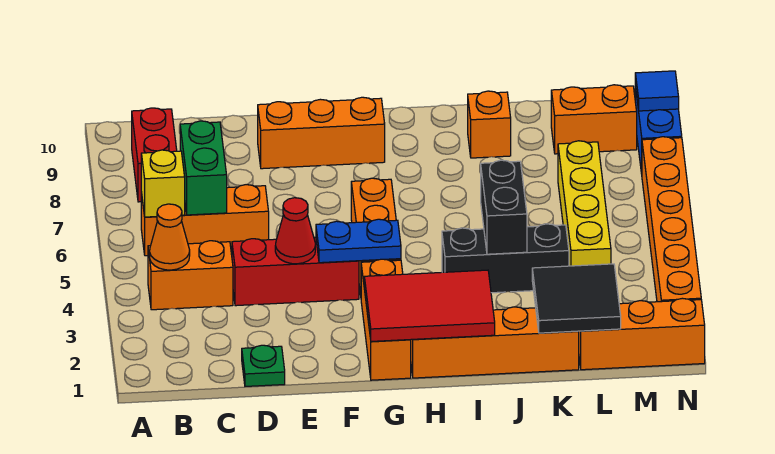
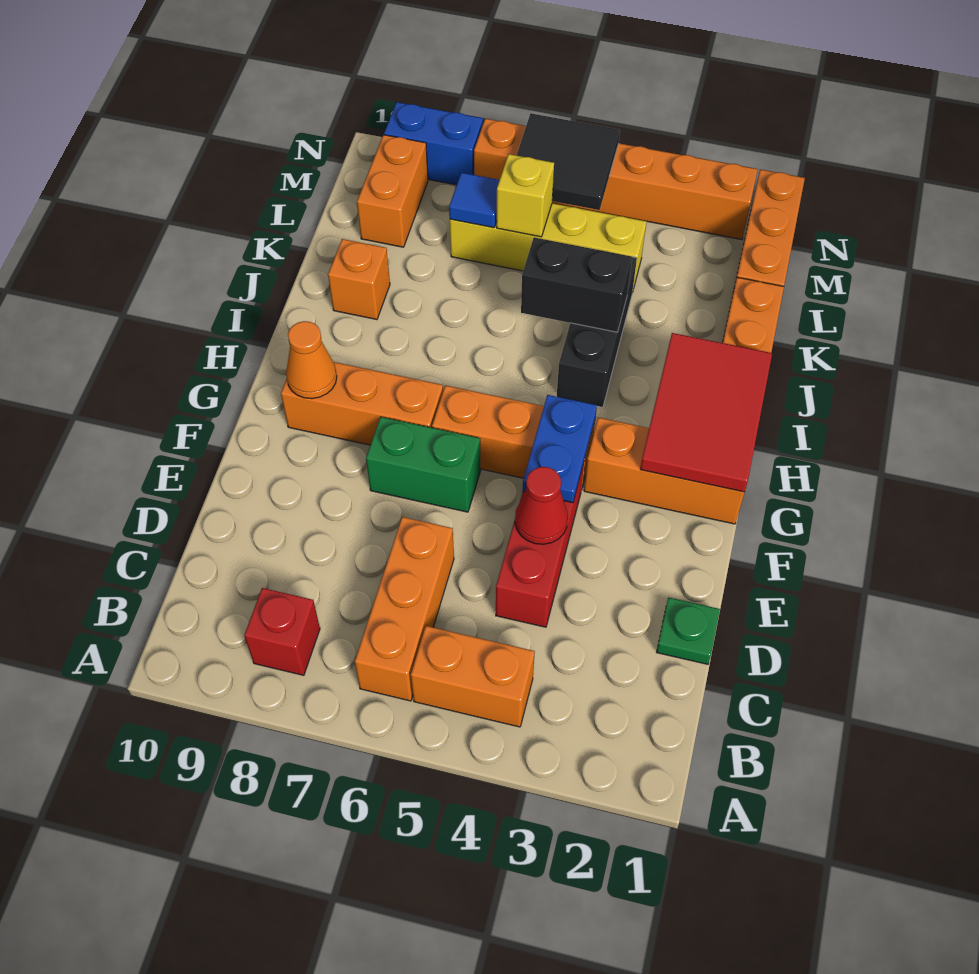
orange 1x2 brick [148,241,233,310] -> orange 1x2 brick turned to [411,626,535,727]
orange 1x1 cone [150,204,190,270] -> orange 1x1 cone moved to [286,321,337,399]
yellow 1x1 brick [141,150,185,217] -> yellow 1x1 brick moved to [497,154,554,237]
red 1x2 brick [132,108,177,202] -> red 1x1 brick [244,588,320,675]
green 1x2 brick [180,121,227,215] -> green 1x2 brick moved to [366,417,481,512]
orange 1x3 brick [258,97,385,169] -> orange 1x3 brick turned to [281,362,443,445]
black 2x2 tile [532,264,621,333] -> black 2x2 tile moved to [517,113,620,210]
blue 1x1 tile [635,71,679,111] -> blue 1x1 tile moved to [449,173,499,228]

